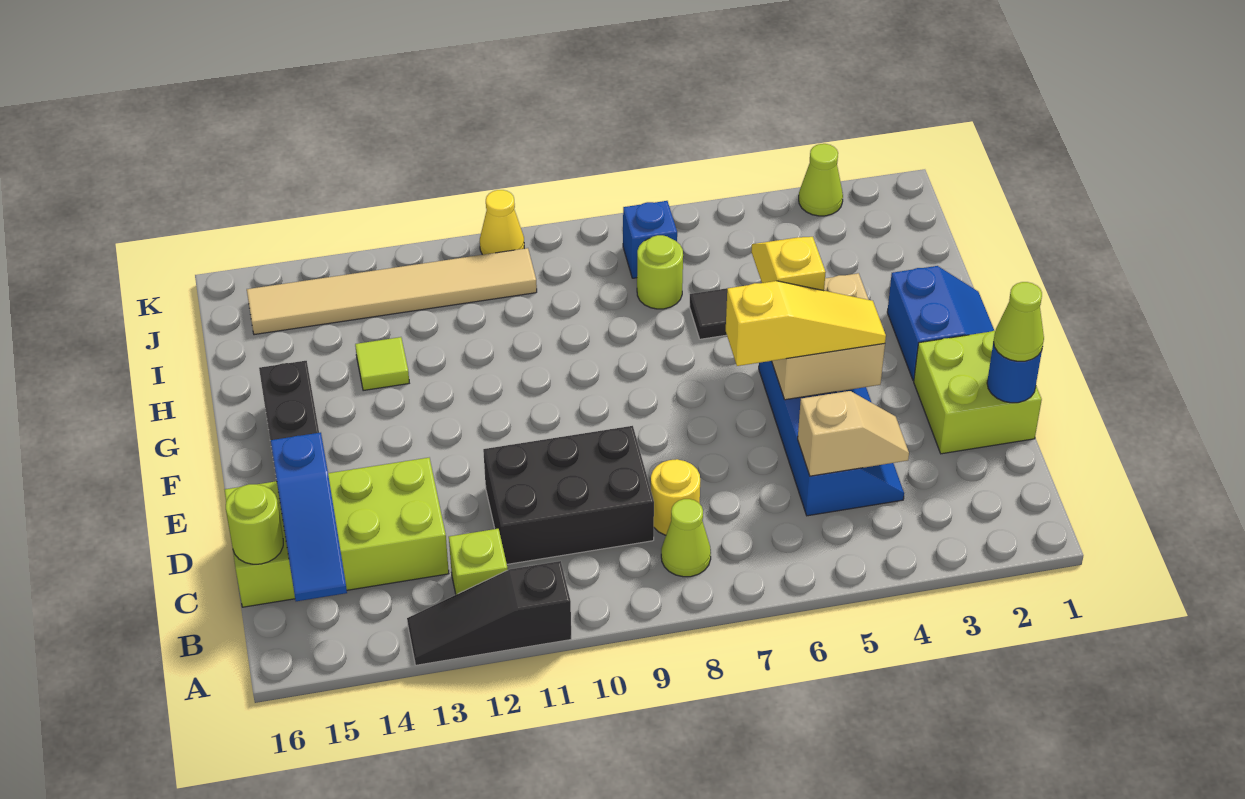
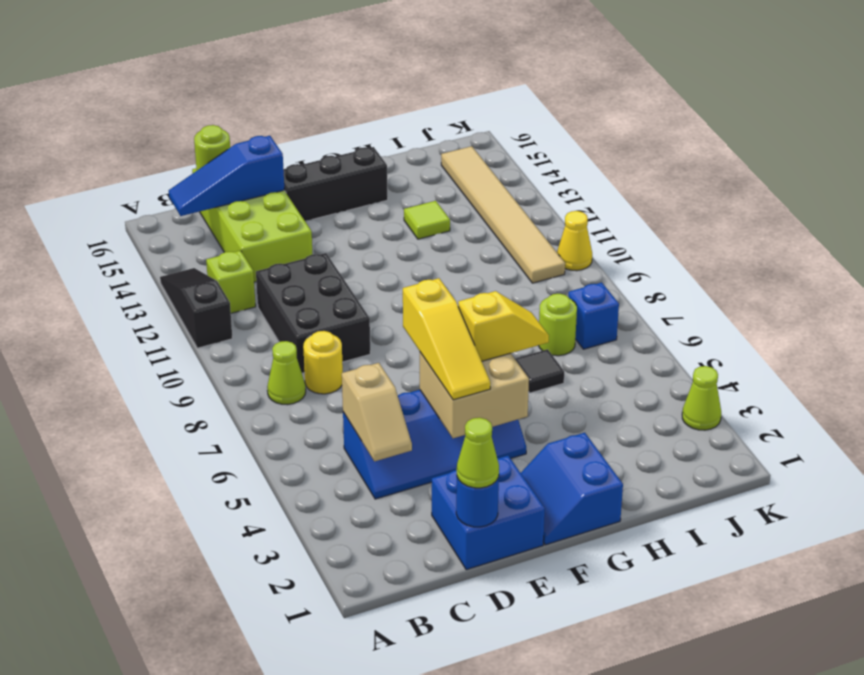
lime 2x2 brick [914,331,1042,454] -> blue 2x2 brick [432,456,545,570]
blue 2x2 slope [887,266,994,381] -> blue 2x2 slope turned to [521,433,623,545]

